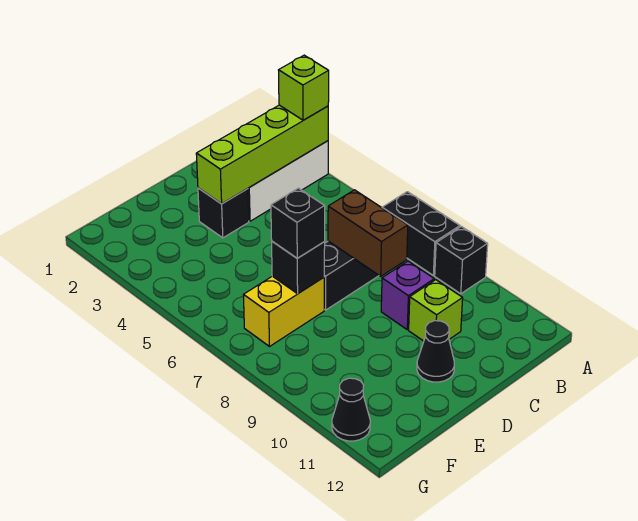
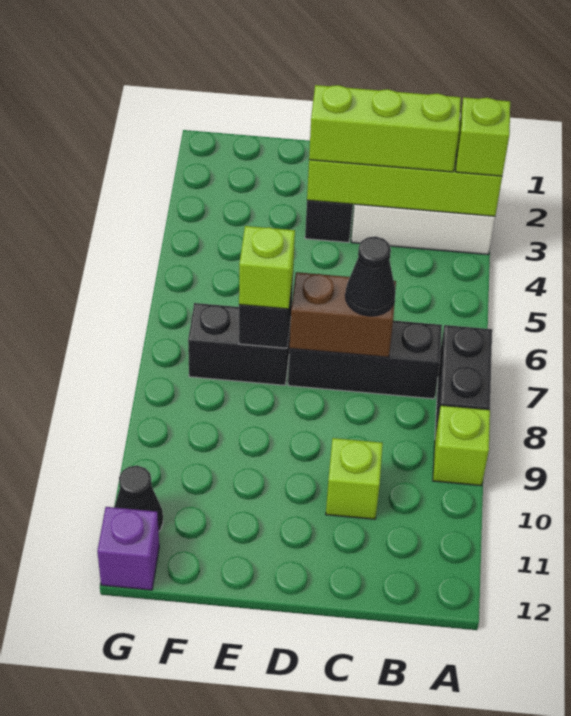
black 1x1 brick [435,226,488,294] -> lime 1x1 brick [433,405,490,486]
none -> lime 1x3 brick [309,85,461,172]
brown 1x2 brick [328,190,408,276] -> brown 1x2 brick turned to [290,272,396,357]
purple 1x1 brick [381,261,434,330] -> purple 1x1 brick moved to [97,507,159,590]
black 1x1 cone [417,321,454,382] -> black 1x1 cone moved to [345,236,396,316]
yellow 1x2 brick [244,276,324,346] -> black 1x2 brick [188,303,291,385]
black 1x1 brick [271,188,325,258] -> lime 1x1 brick [239,226,295,309]

